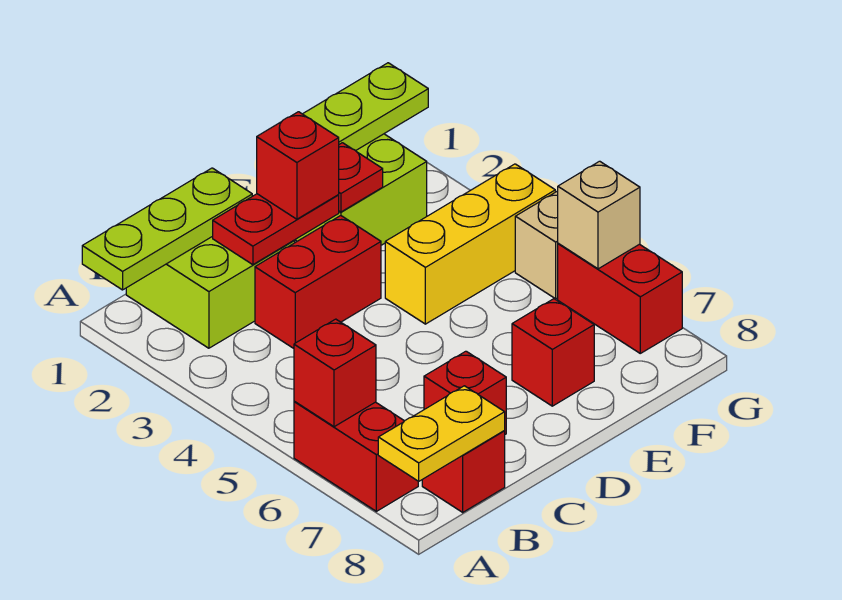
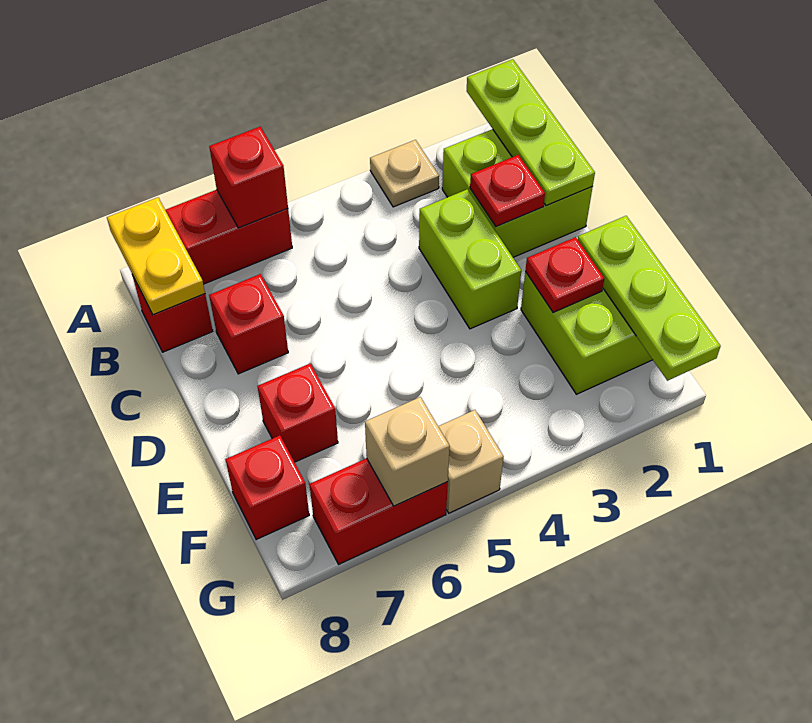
none -> tan 1x1 plate [370,140,439,207]
red 1x2 plate [213,194,339,265] -> red 1x1 plate [470,155,545,227]
red 1x2 brick [255,216,381,348] -> lime 1x2 brick [419,189,521,329]
red 1x1 brick [257,112,339,219] -> red 1x1 brick moved to [225,435,309,540]
yellow 1x3 brick [385,164,555,324] -> none

